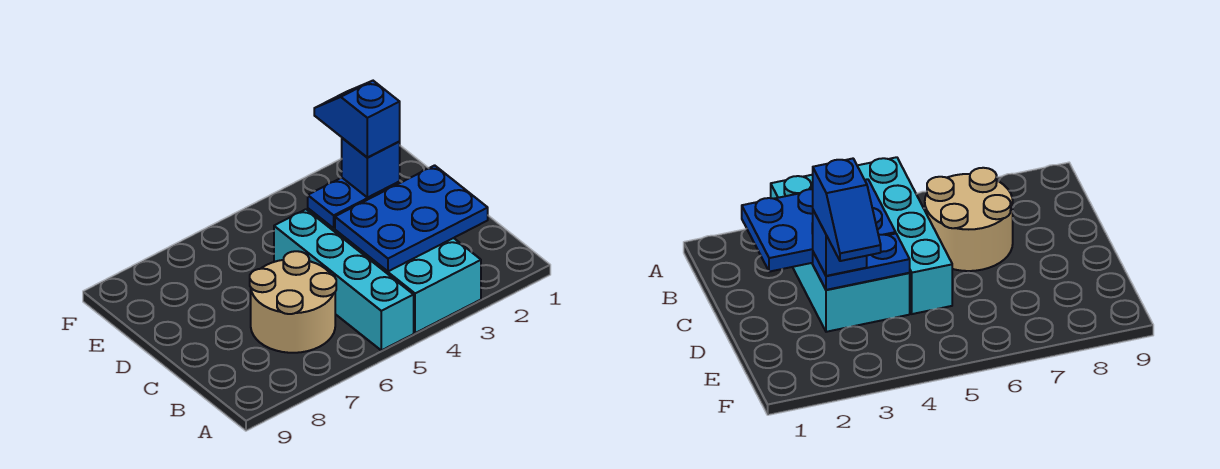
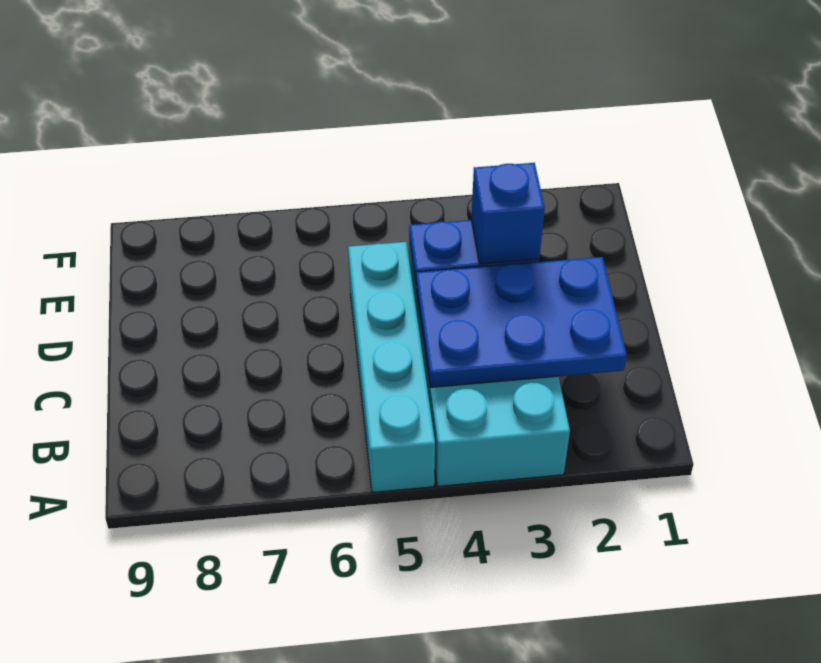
tan 2x2 round brick [250,251,336,353] -> none
blue 1x2 slope [314,81,400,157] -> none

